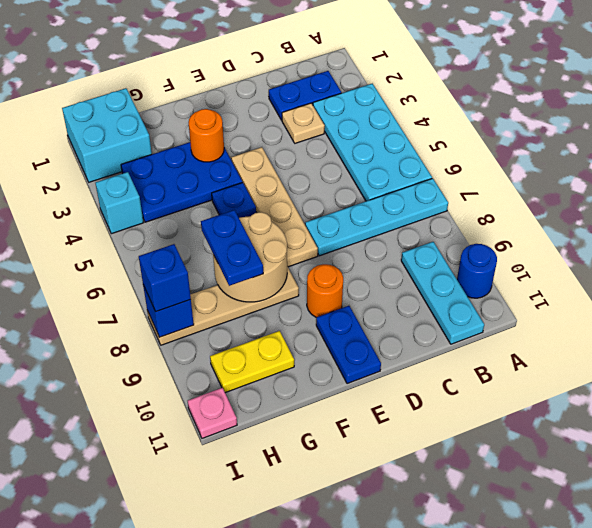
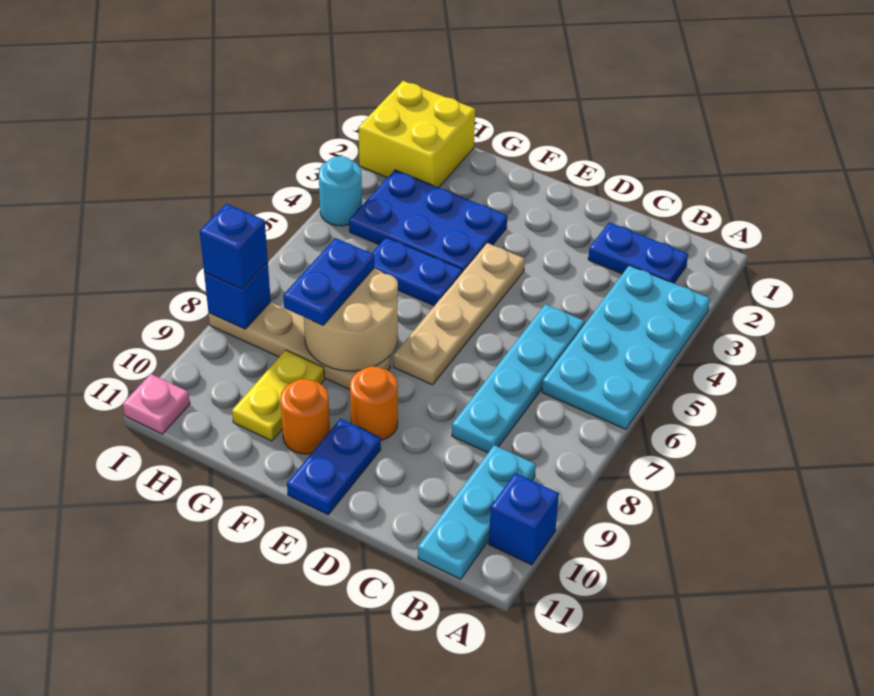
cyan 1x4 plate [305,178,448,256] -> cyan 1x4 plate turned to [452,304,585,453]
blue 1x1 round brick [457,244,497,298] -> blue 1x1 brick [489,473,559,565]
tan 1x1 plate [282,103,325,143] -> none
orange 1x1 round brick [189,109,224,162] -> orange 1x1 round brick moved to [280,379,330,454]
blue 1x1 plate [212,182,256,218] -> blue 1x2 plate [372,237,463,306]
yellow 1x2 plate [210,331,294,393] -> yellow 1x2 plate turned to [232,350,324,441]
cyan 2x2 brick [62,88,152,182] -> yellow 2x2 brick [358,81,475,188]
cyan 1x1 brick [96,172,143,234] -> cyan 1x1 round brick [319,156,362,226]

